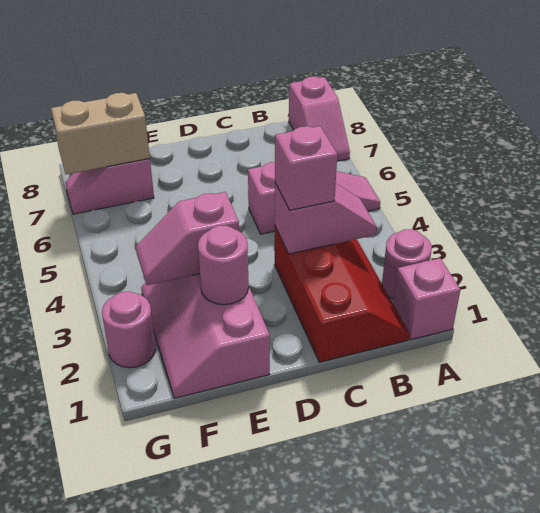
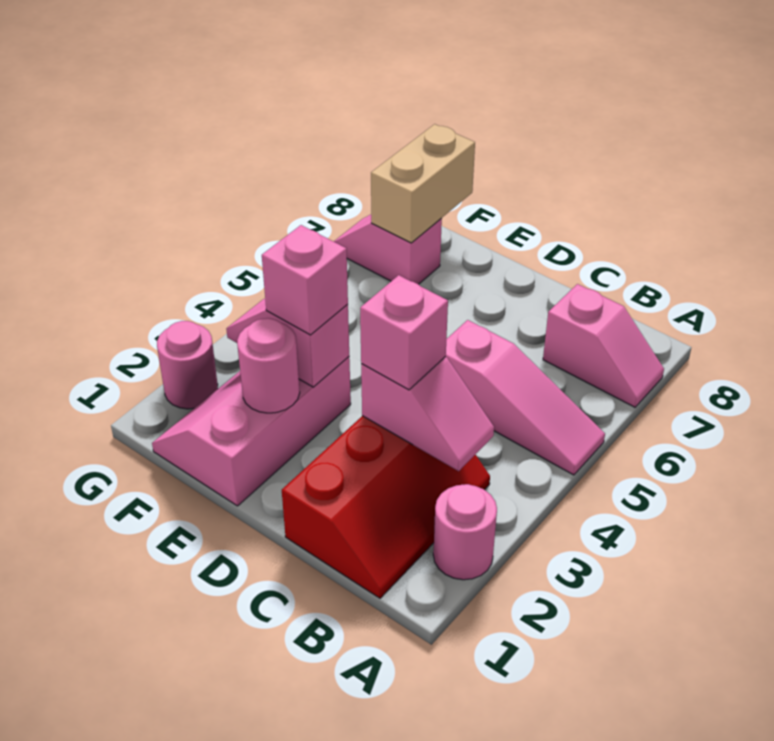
pink 1x1 brick [393,258,460,340] -> pink 1x1 brick moved to [262,225,348,335]
pink 1x2 slope [289,77,350,161] -> pink 1x2 slope turned to [543,284,664,407]
tan 1x2 brick [51,93,150,174] -> tan 1x2 brick turned to [371,124,475,243]

